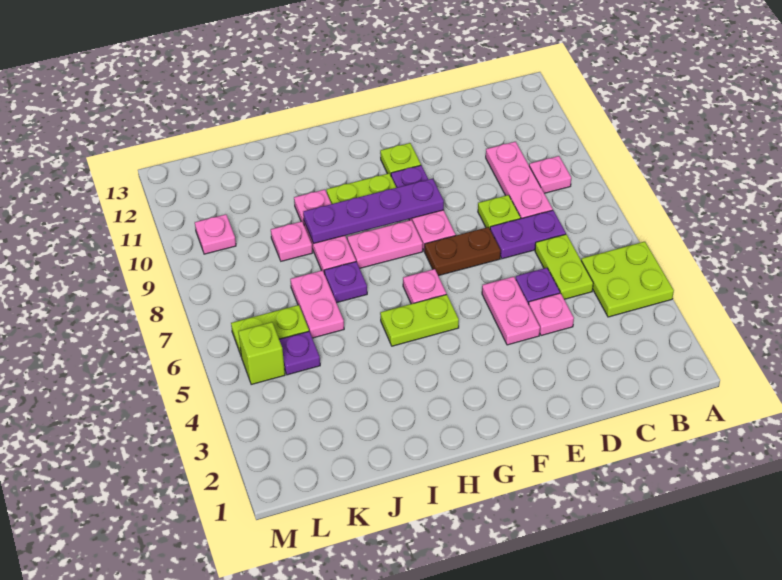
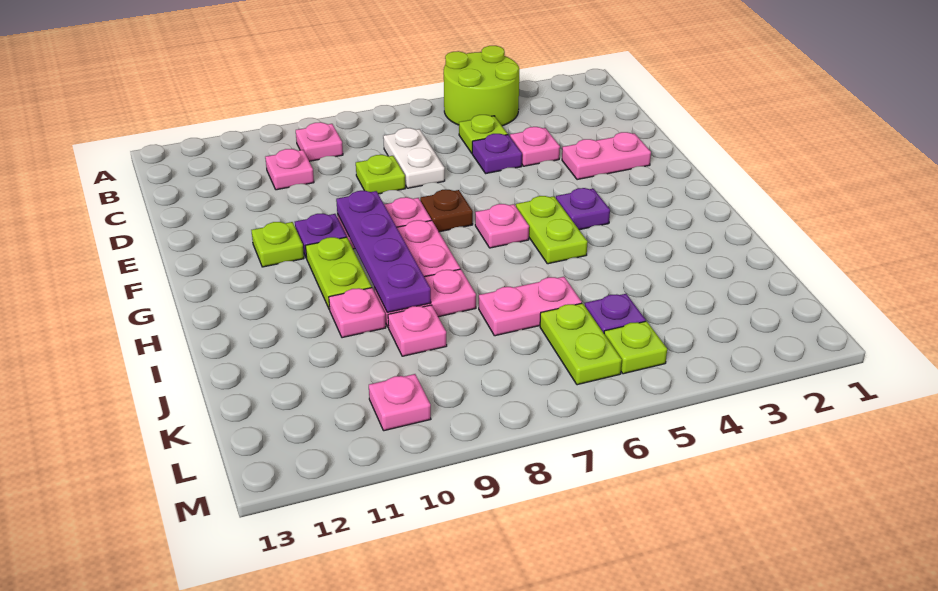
lime 2x2 plate [581,242,674,317] -> lime 2x2 round brick [444,46,519,126]
lime 1x2 plate [535,234,593,299] -> lime 1x1 plate [459,115,508,153]
purple 1x2 plate [490,210,566,259] -> white 1x2 plate [383,128,445,188]
pink 1x3 plate [486,142,553,218] -> pink 1x1 plate [265,149,314,190]
pink 1x2 plate [482,277,540,345] -> pink 1x2 plate moved to [562,132,651,180]
brown 1x2 plate [424,227,501,276] -> brown 1x1 plate [420,190,473,232]
purple 1x1 plate [324,262,367,303] -> purple 1x1 plate moved to [556,188,610,230]
lime 1x1 brick [238,322,285,385] -> lime 1x1 plate [604,321,667,374]

